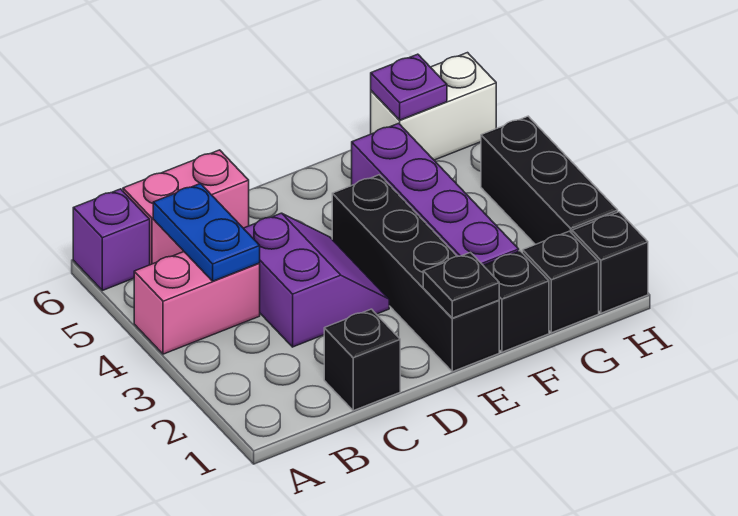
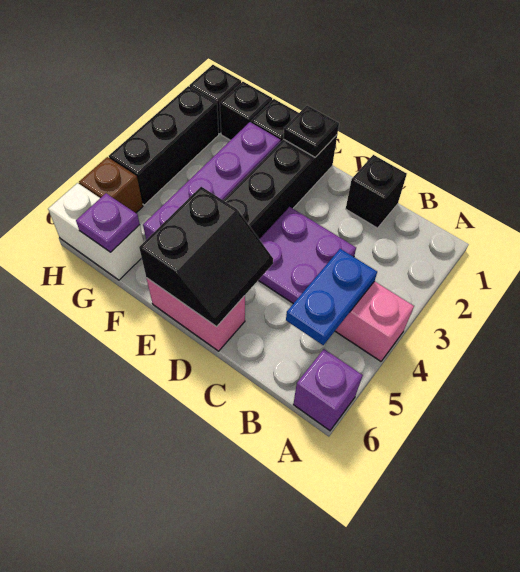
pink 1x2 brick [123,150,249,265] -> pink 1x2 brick moved to [147,278,245,351]
purple 2x2 slope [244,213,389,347] -> purple 2x2 plate [258,207,356,304]
none -> black 2x2 slope [139,187,273,327]
none -> brown 1x1 brick [79,157,143,213]

